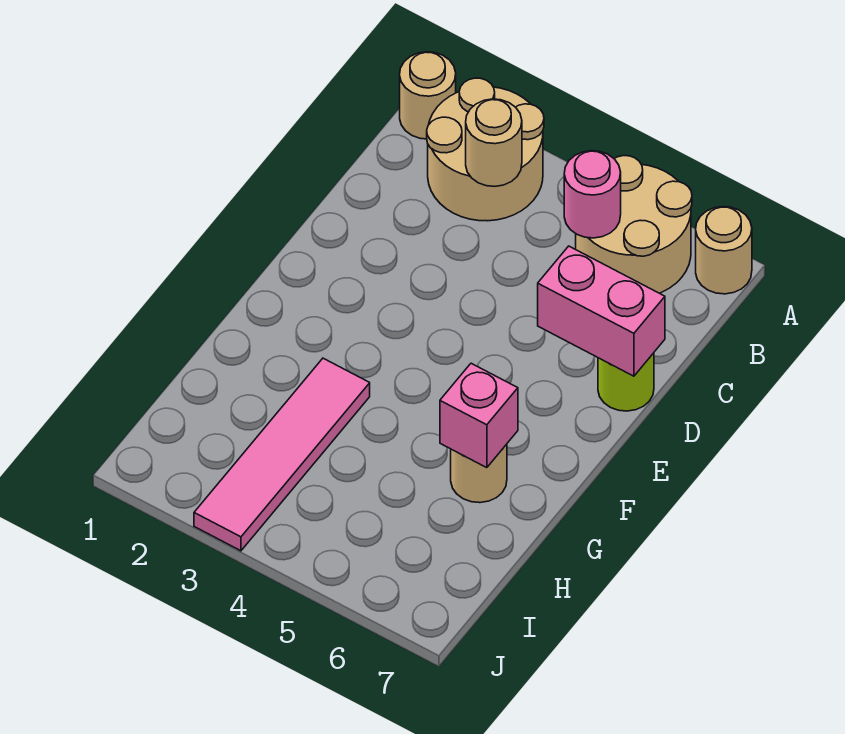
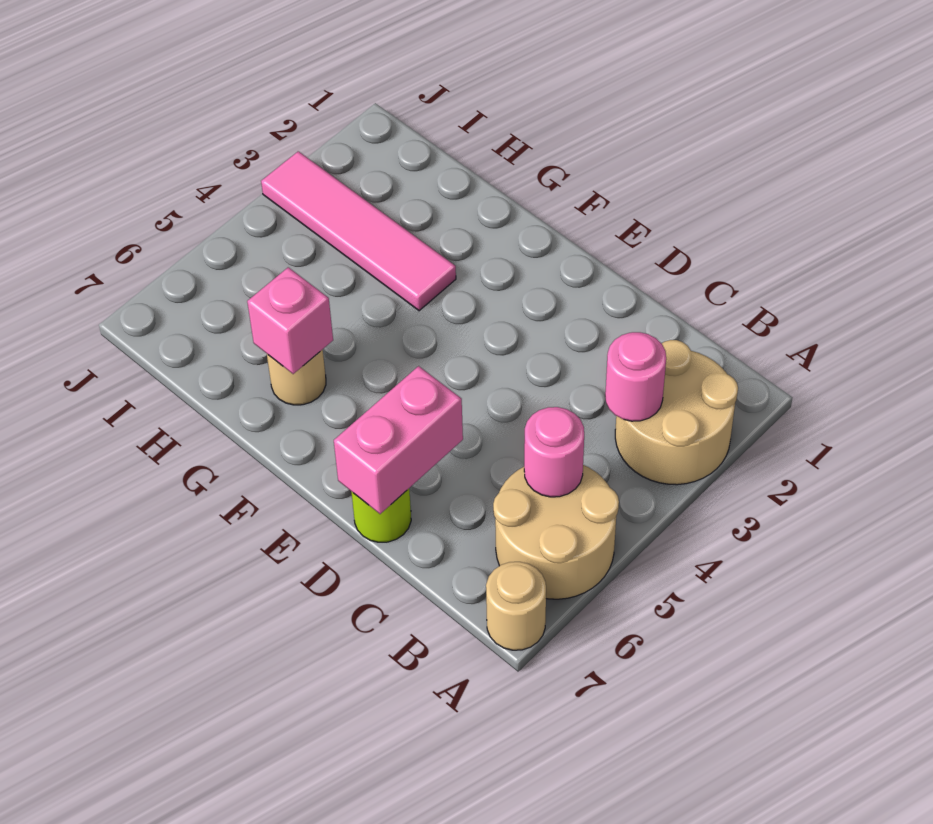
tan 1x1 round brick [400,52,456,139] -> none
tan 1x1 round brick [466,99,522,186] -> pink 1x1 round brick [605,332,666,421]

